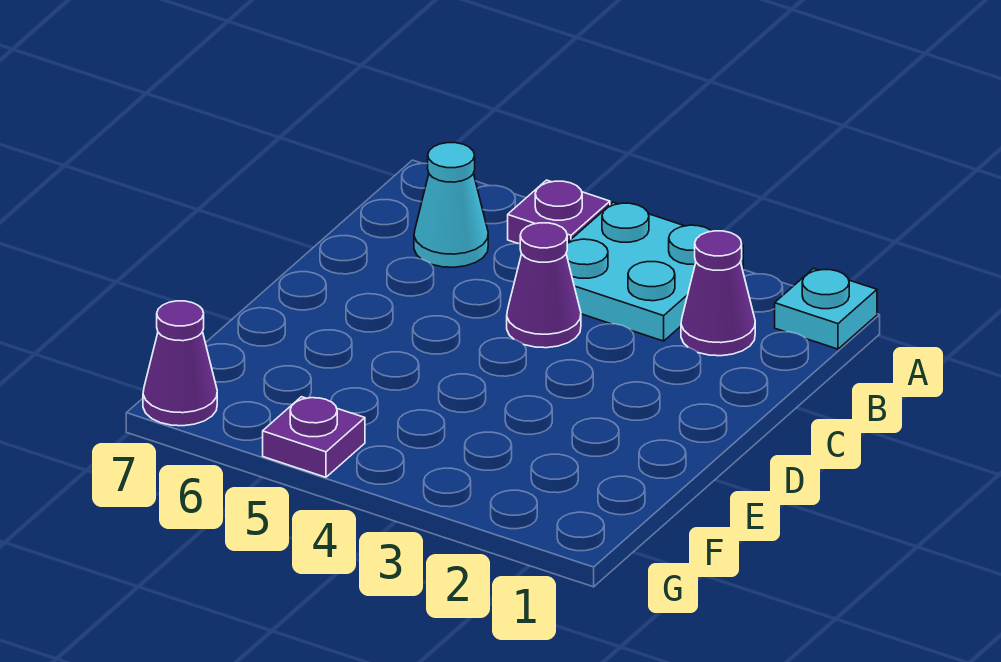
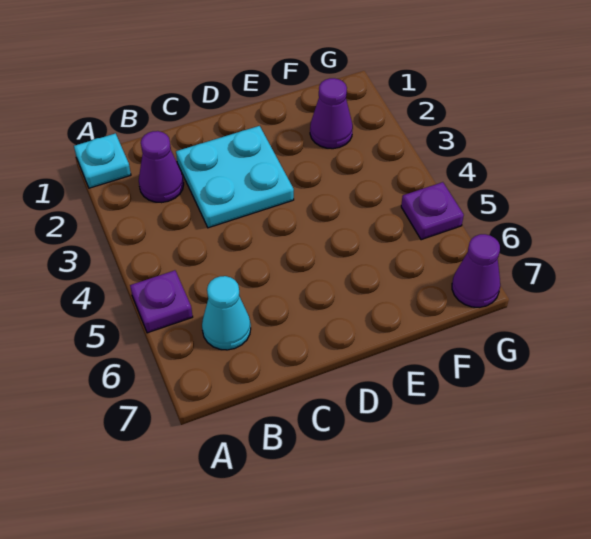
cyan 2x2 plate [566,202,743,341] -> cyan 2x2 plate moved to [176,126,294,228]
purple 1x1 cone [507,223,581,348] -> purple 1x1 cone moved to [310,78,353,149]

